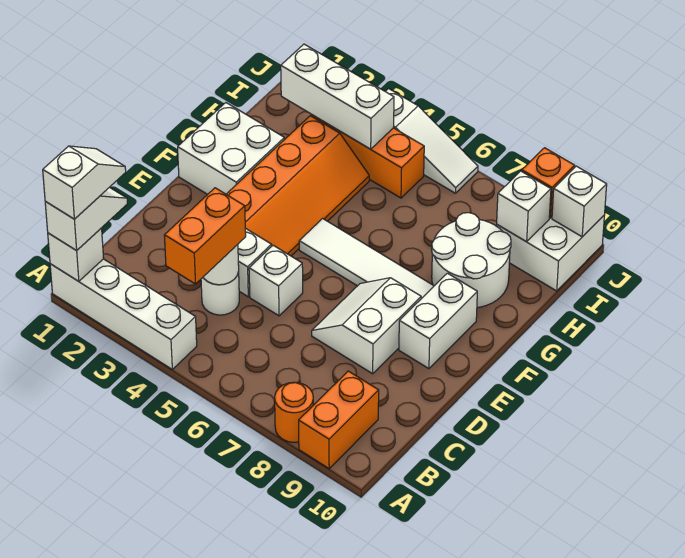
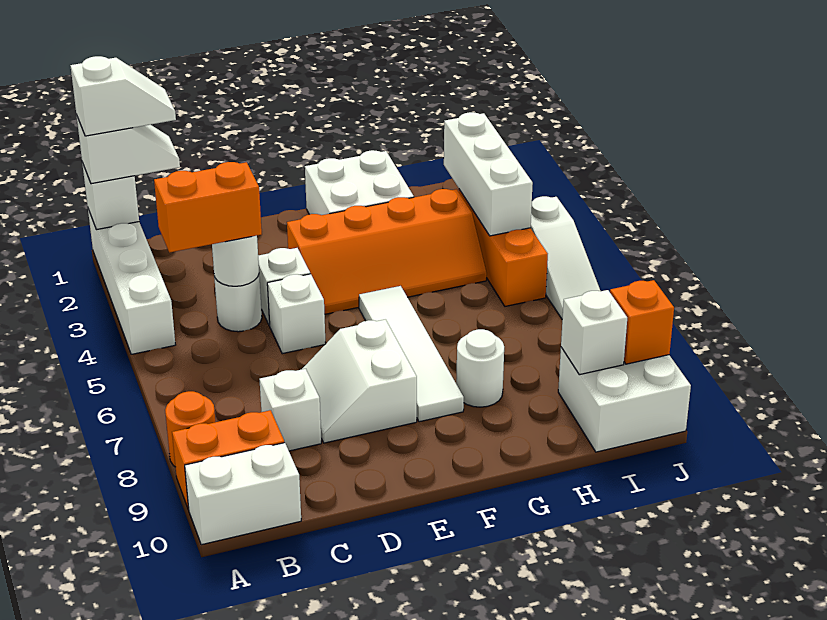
white 2x2 slope [312,278,421,374] -> white 2x2 slope turned to [302,319,417,443]
white 1x2 brick [399,273,477,369] -> white 1x2 brick moved to [185,443,301,545]
white 2x2 round brick [432,213,511,308] -> white 1x1 round brick [456,329,504,407]
white 1x1 brick [552,166,607,237] -> white 1x1 brick moved to [259,369,321,451]

